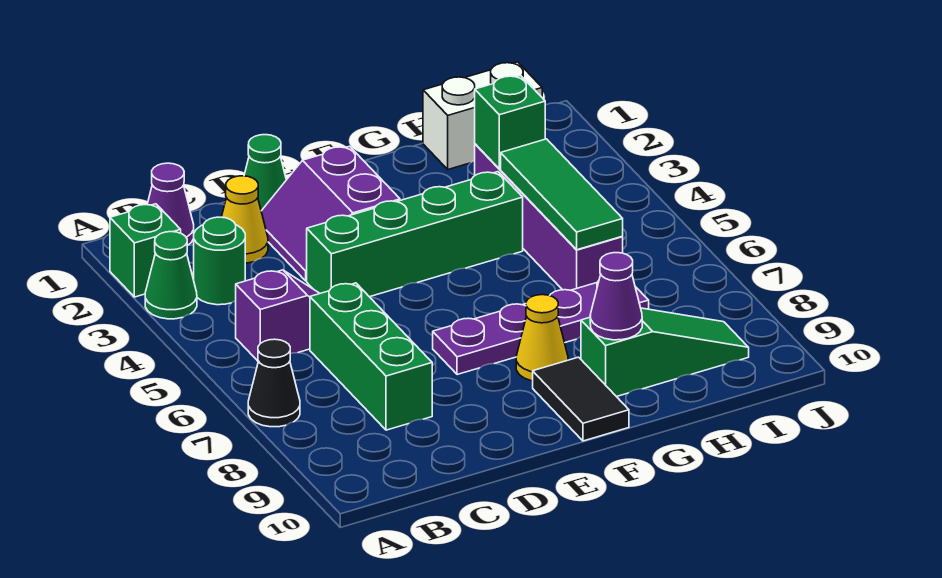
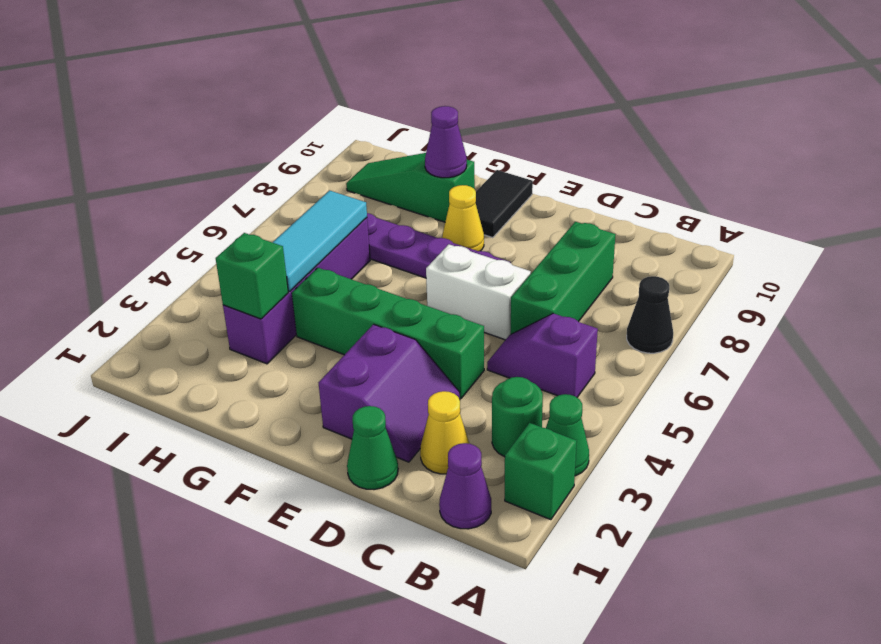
white 1x2 brick [423,62,542,169] -> white 1x2 brick moved to [426,244,531,340]
green 1x3 tile [501,139,623,250] -> cyan 1x3 tile [272,190,367,291]

